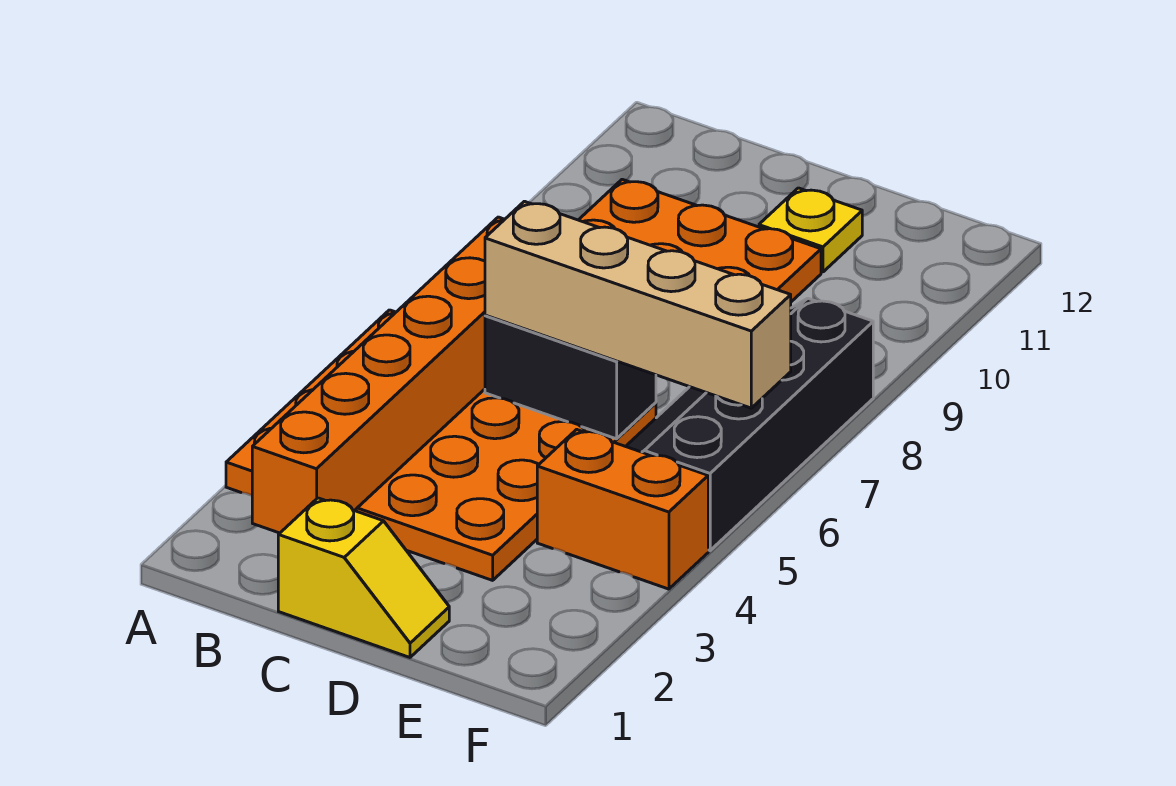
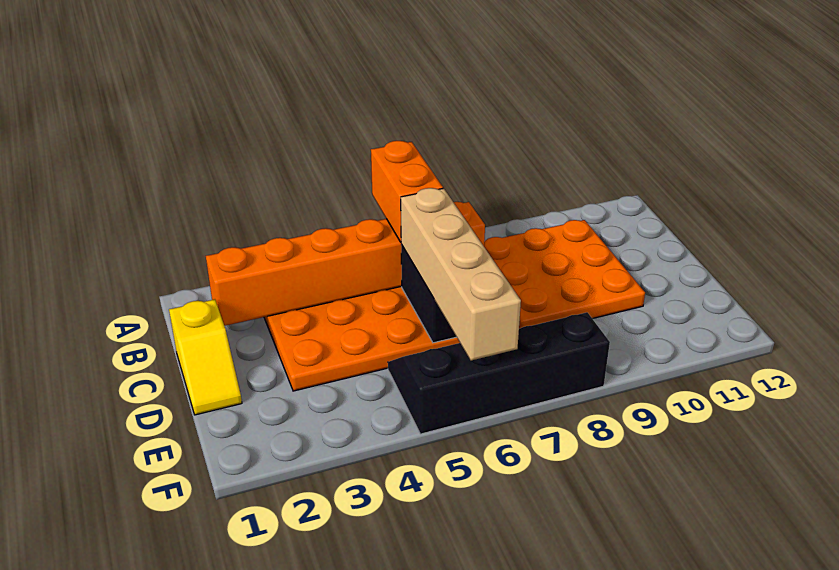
yellow 1x1 plate [759,188,862,272] -> none
orange 1x2 brick [537,429,708,589] -> orange 1x2 brick moved to [371,141,443,242]

